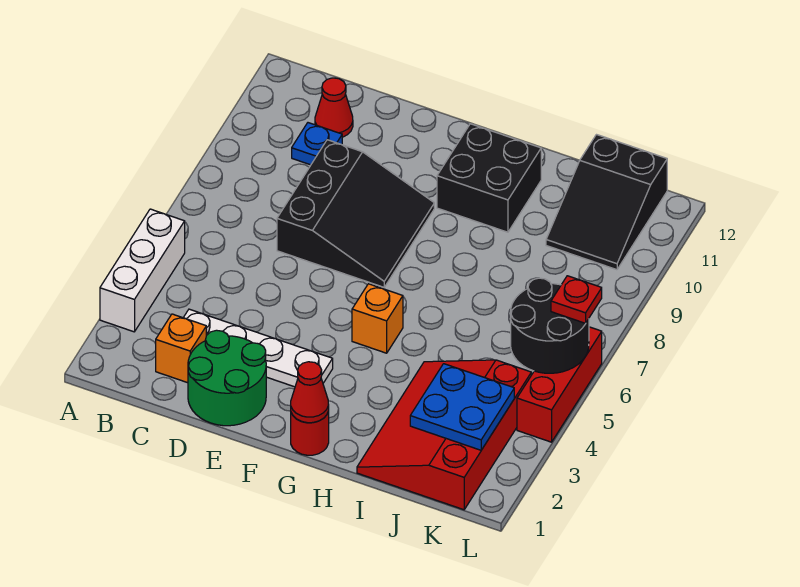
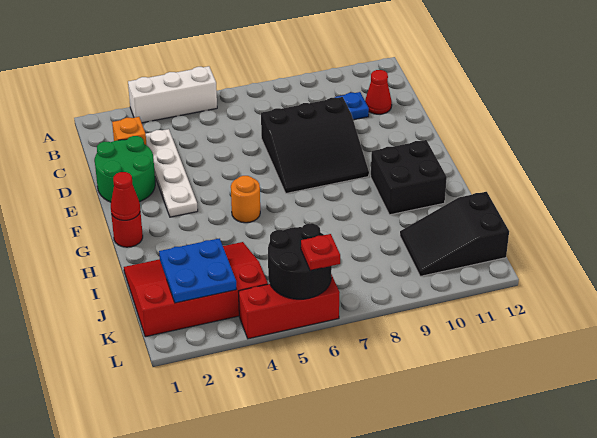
orange 1x1 brick [352,284,403,353] -> orange 1x1 round brick [231,176,260,223]

